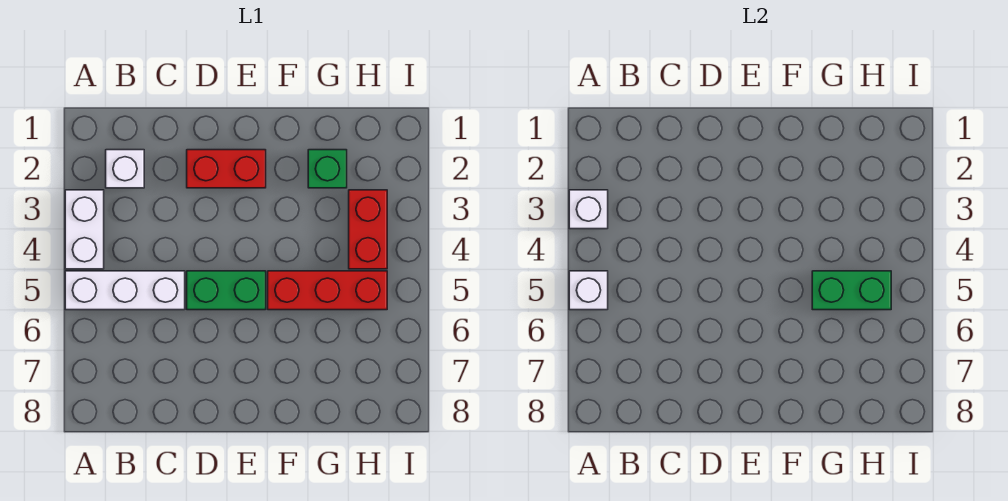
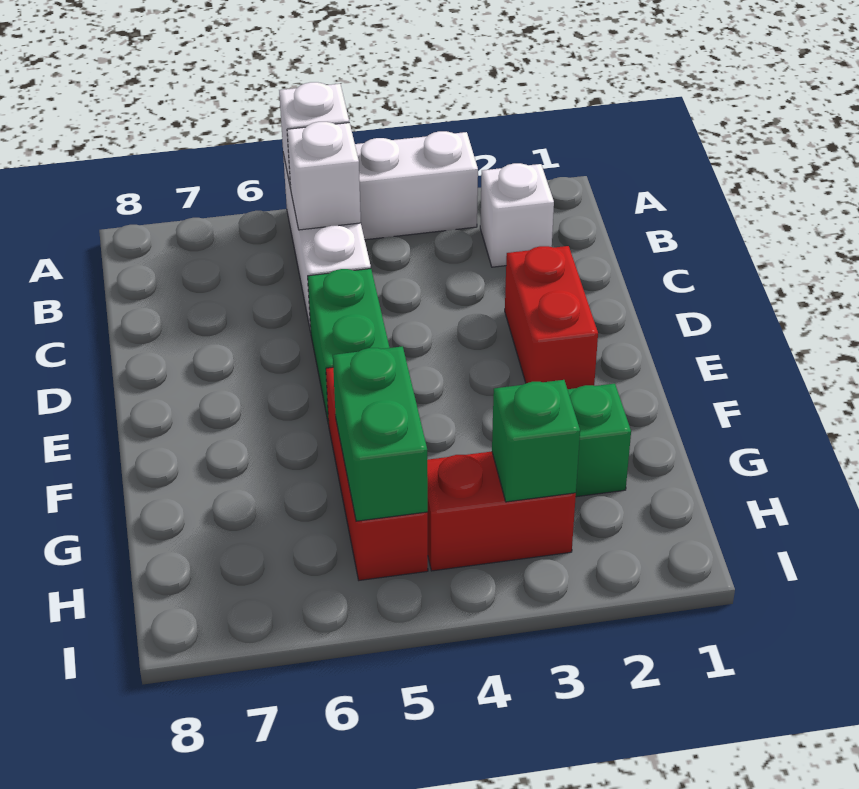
white 1x1 brick [569,190,608,229] -> white 1x1 brick moved to [287,122,361,230]
none -> green 1x1 brick [492,380,580,502]

